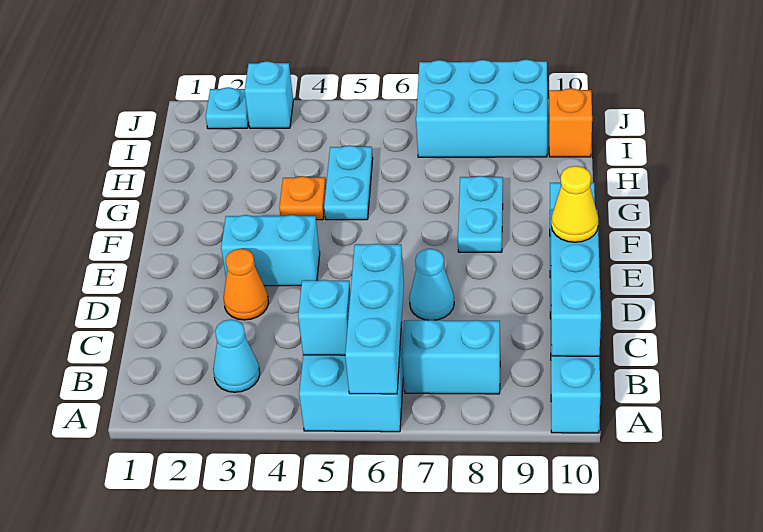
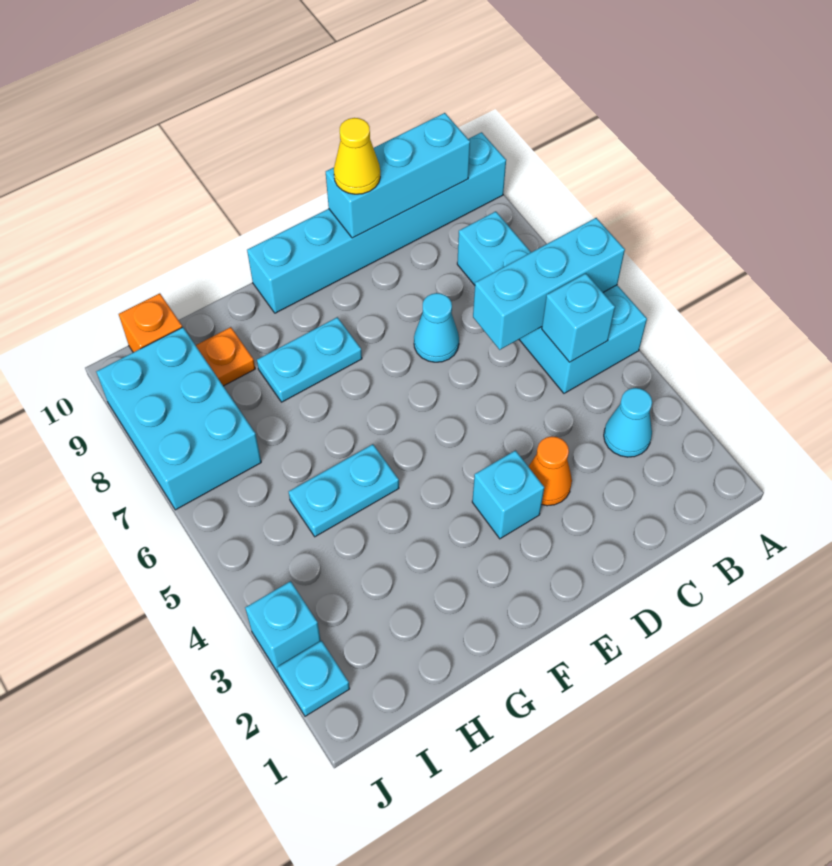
cyan 1x2 brick [221,215,320,286] -> cyan 1x1 brick [472,450,544,539]
orange 1x1 plate [279,176,326,220] -> orange 1x1 plate moved to [196,327,255,386]

